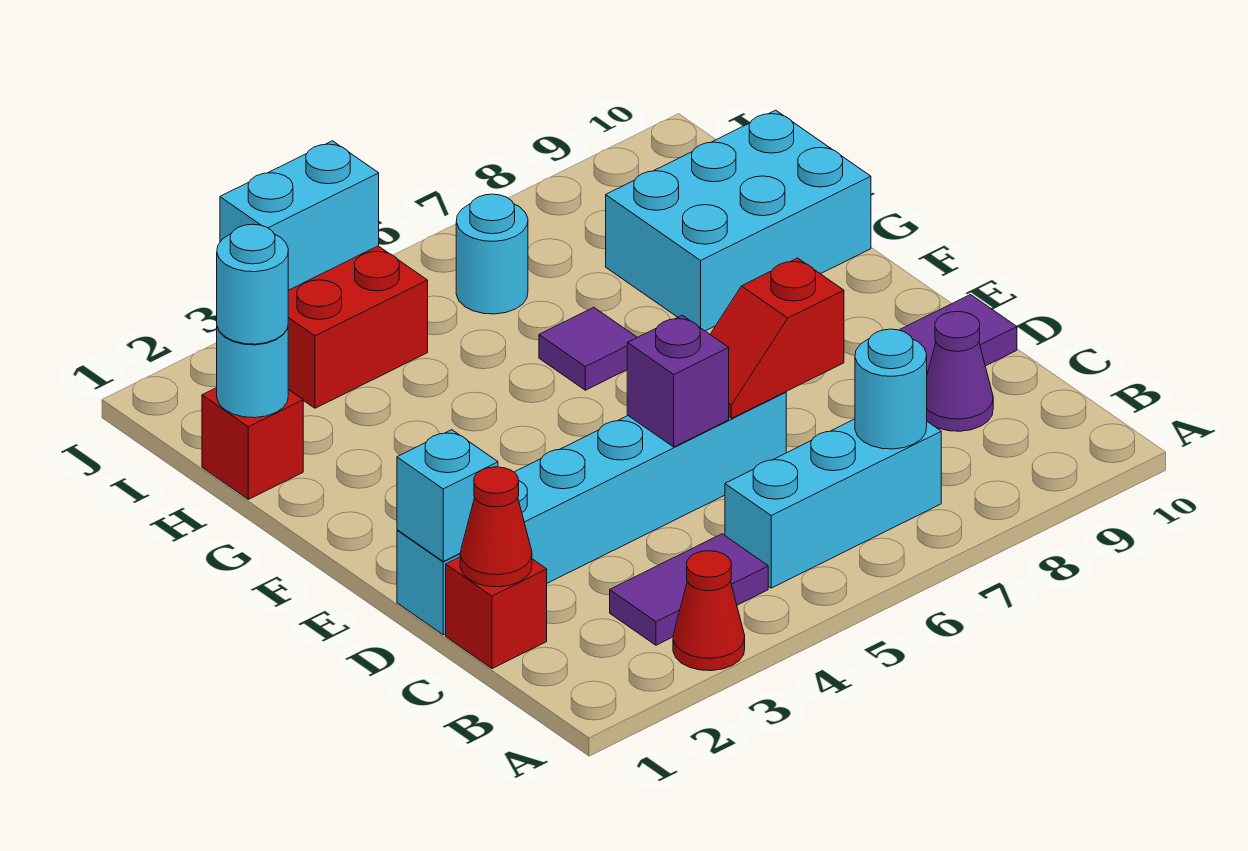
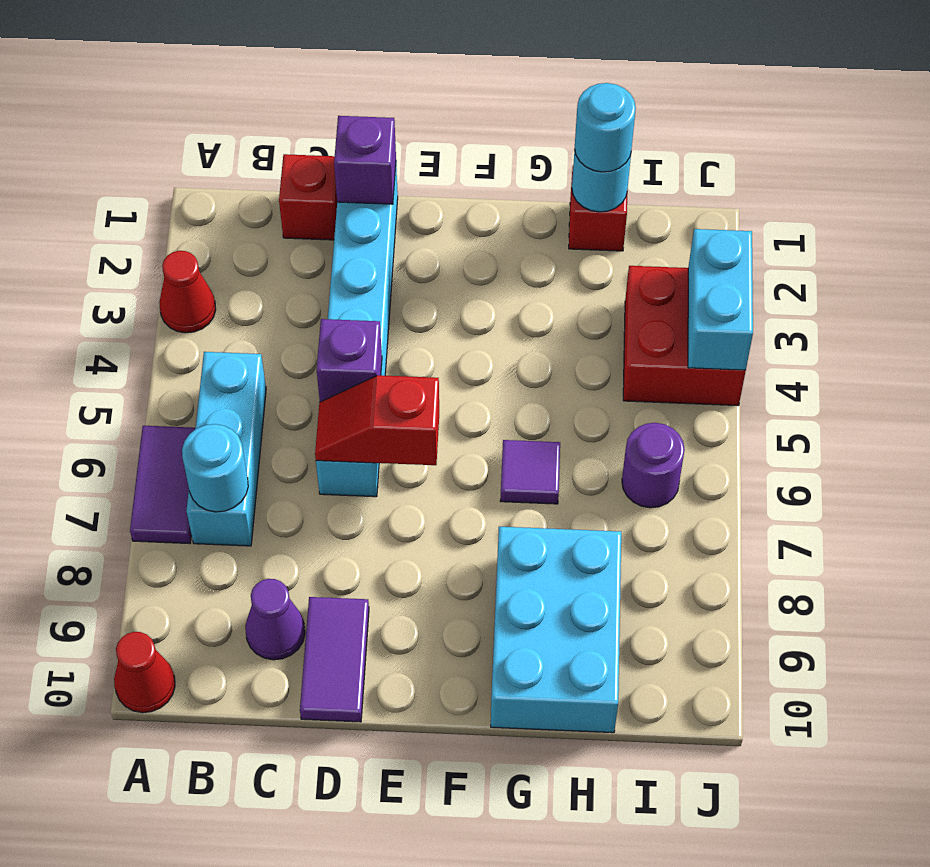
purple 1x2 tile [610,534,768,645] -> purple 1x2 tile moved to [130,426,195,544]
red 1x1 cone [460,467,532,587] -> red 1x1 cone moved to [114,632,175,713]
cyan 1x1 brick [397,430,498,561] -> purple 1x1 brick [334,116,396,204]
red 1x2 slope [710,258,844,418] -> red 1x2 slope turned to [315,375,439,465]
cyan 1x1 round brick [456,194,528,314] -> purple 1x1 round brick [622,423,685,508]

